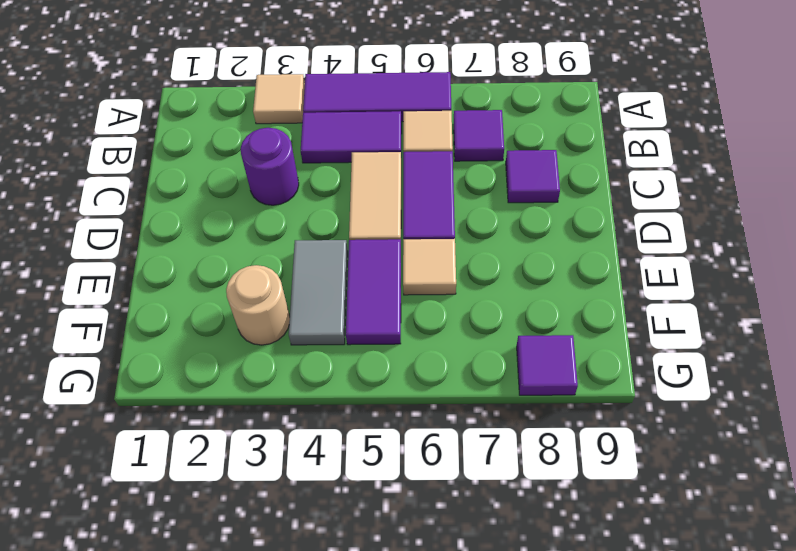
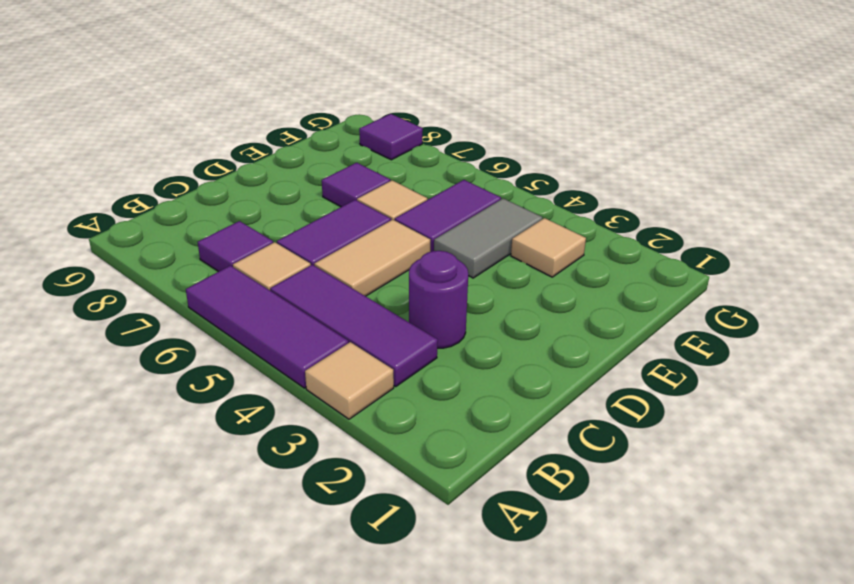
purple 1x2 tile [301,111,402,163] -> purple 1x3 tile [270,265,438,386]
purple 1x1 tile [506,150,560,203] -> purple 1x1 tile moved to [322,163,390,207]
tan 1x1 round brick [226,265,290,345] -> tan 1x1 tile [511,218,586,277]

